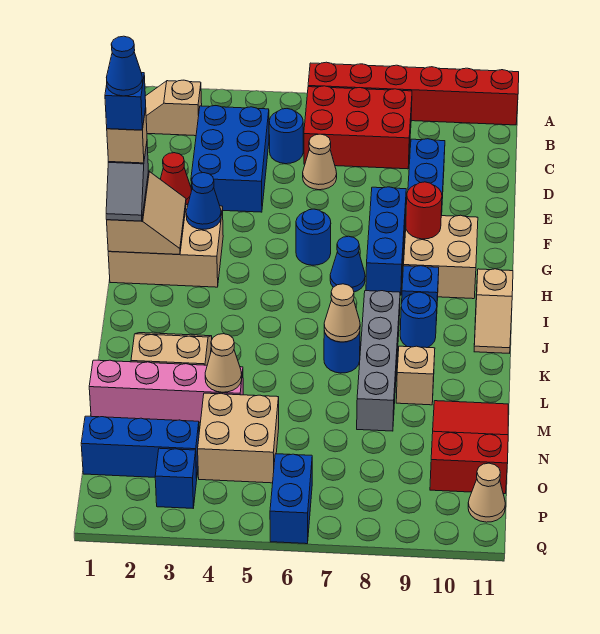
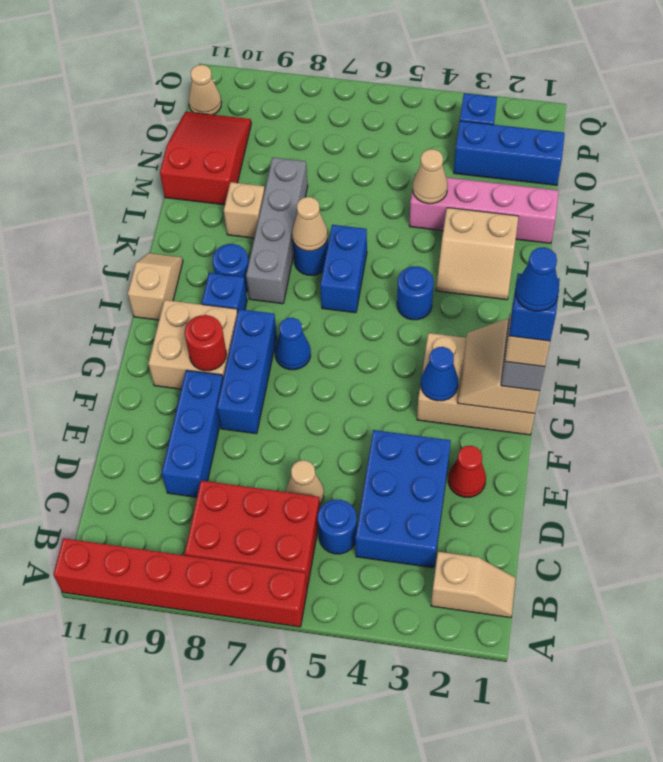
blue 1x1 round brick [296,209,331,265] -> blue 1x1 round brick moved to [397,266,434,320]
red 2x3 slope [430,401,508,494] -> red 2x3 slope turned to [160,112,251,205]
tan 2x2 brick [198,393,279,483] -> none
blue 1x2 brick [270,454,312,544] -> blue 1x2 brick moved to [320,225,367,313]

